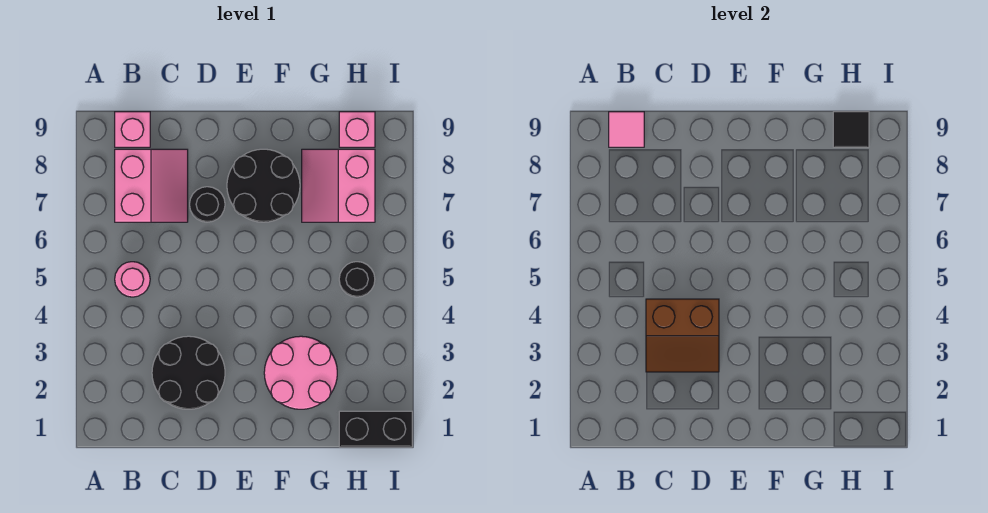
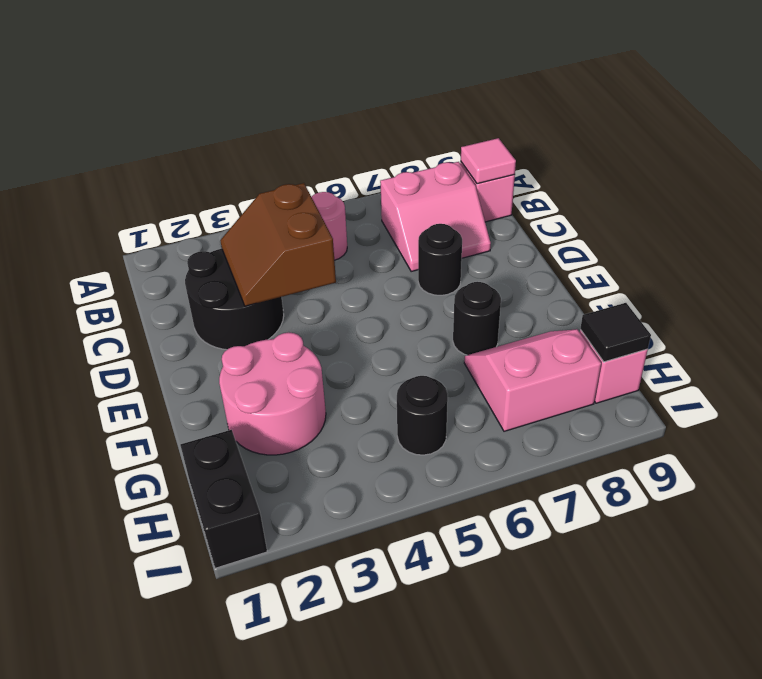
black 2x2 round brick [227,149,300,222] -> black 1x1 round brick [453,282,501,355]

